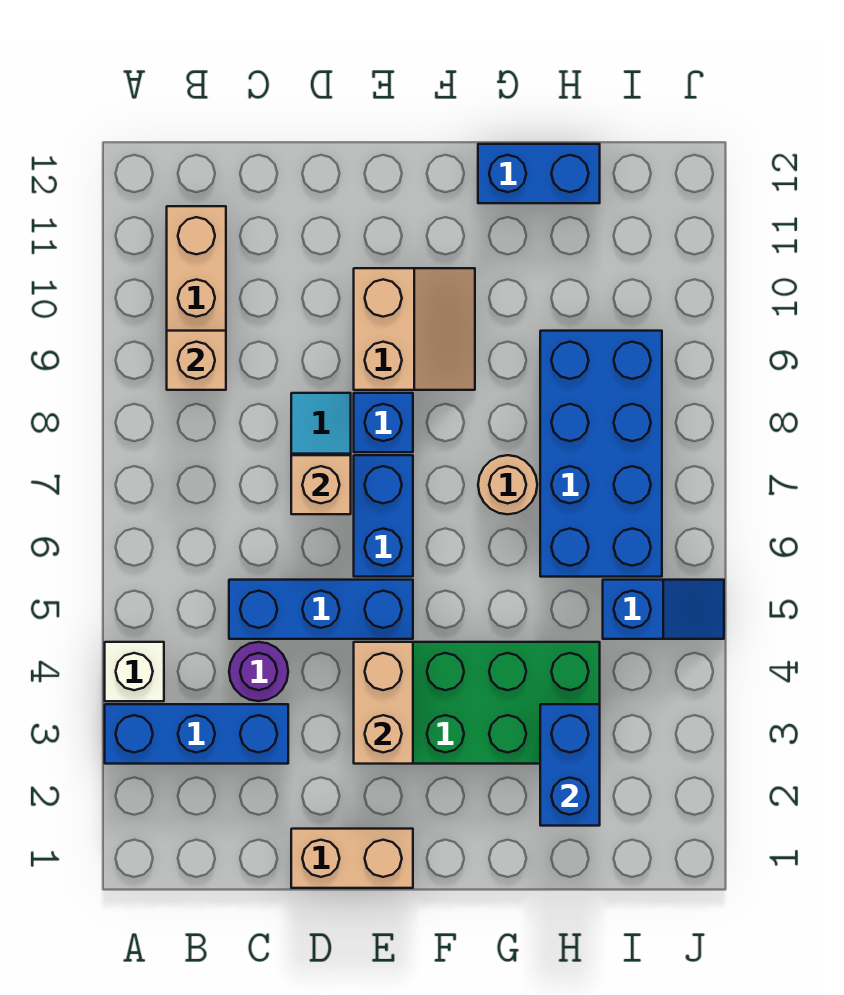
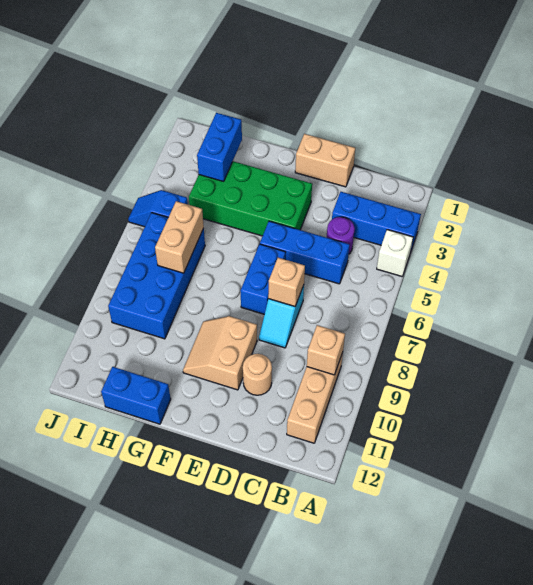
tan 1x2 brick [354,642,413,764] -> tan 1x2 brick moved to [155,201,204,273]
blue 1x1 brick [354,393,413,452] -> none
tan 1x1 round brick [478,455,537,514] -> tan 1x1 round brick moved to [243,354,272,395]

